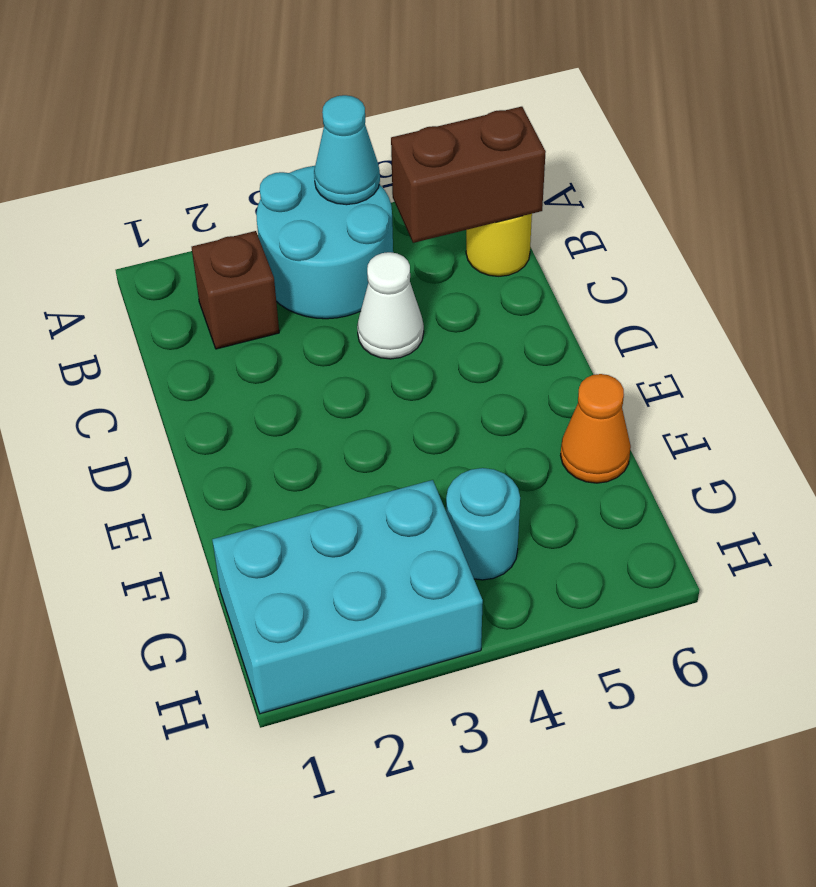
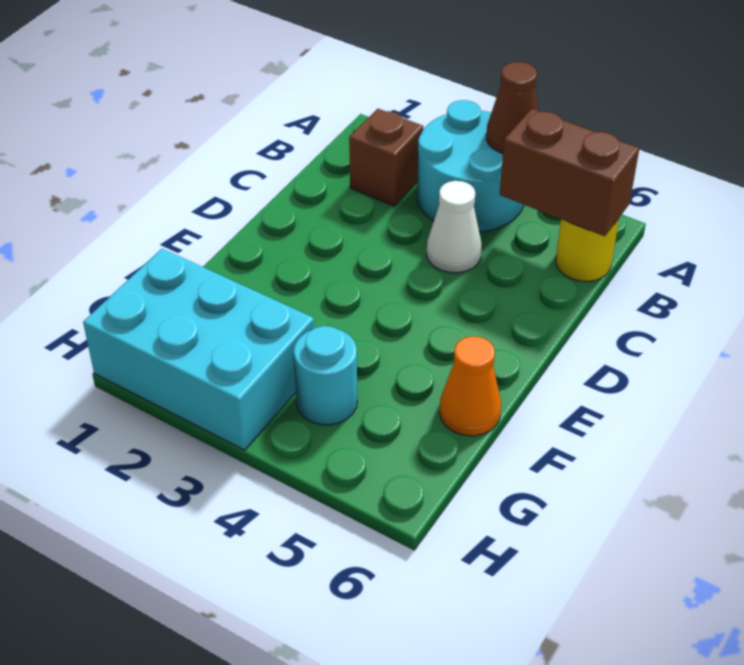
cyan 1x1 cone [314,95,380,205] -> brown 1x1 cone [486,62,538,153]

